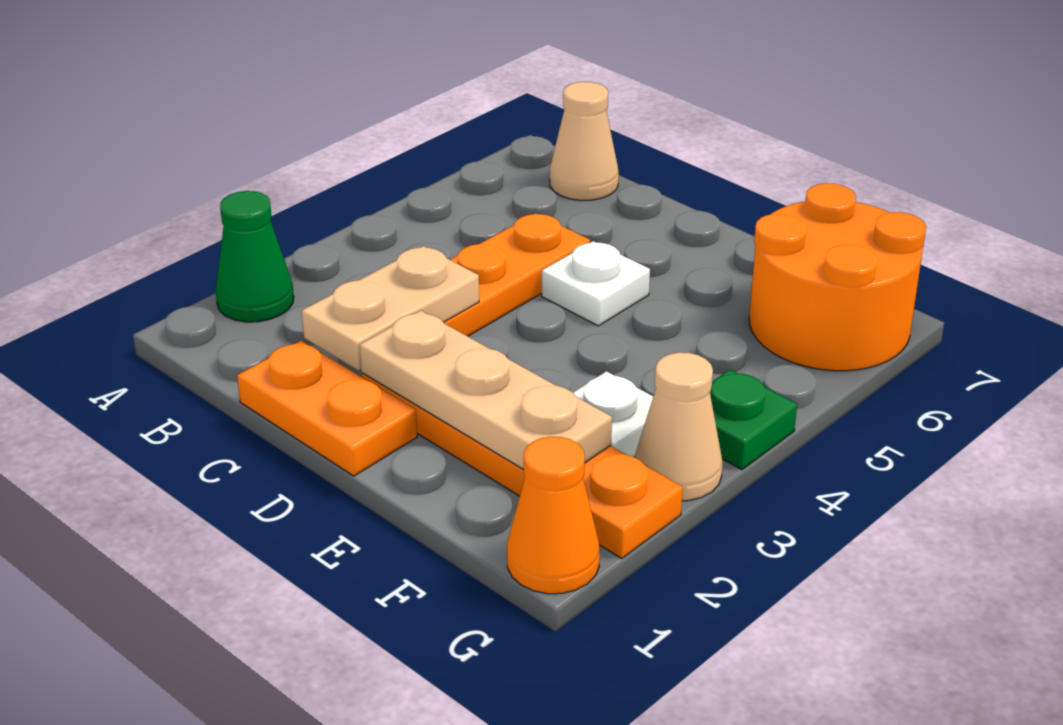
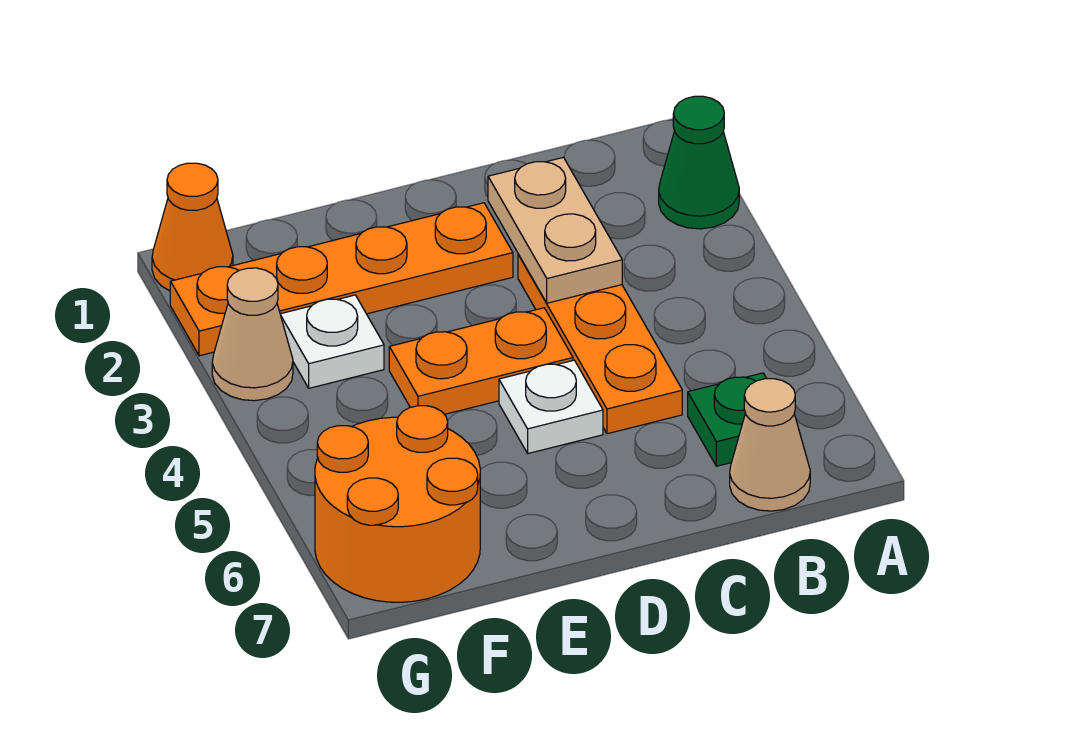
orange 1x2 plate [237,341,417,476] -> orange 1x2 plate moved to [389,308,573,414]
tan 1x3 plate [360,310,612,470] -> none
green 1x1 plate [710,370,797,470] -> green 1x1 plate moved to [688,373,767,466]

